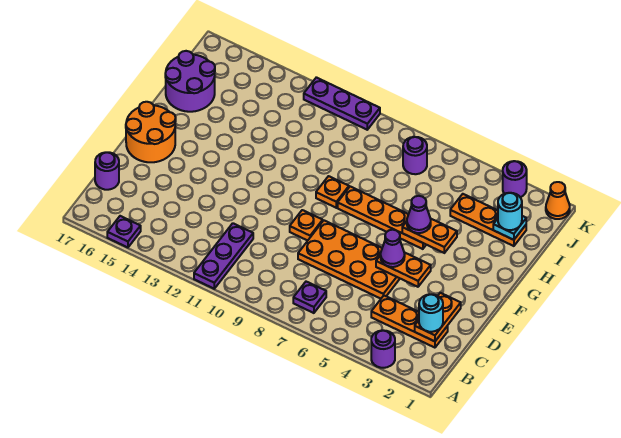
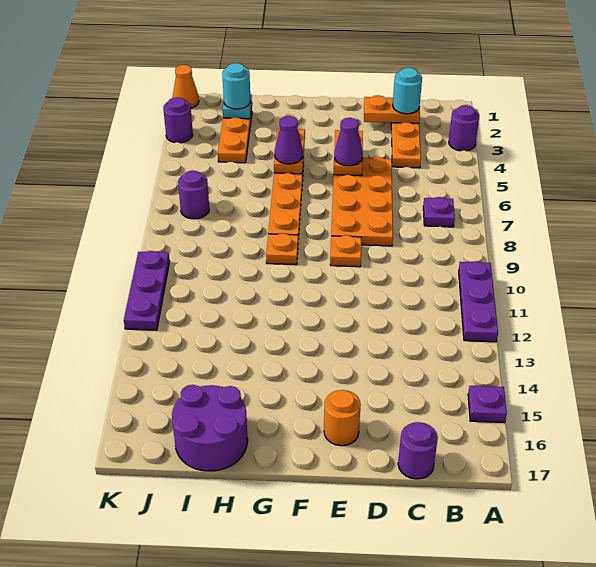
purple 1x3 plate [194,223,253,289] -> purple 1x3 plate turned to [459,261,498,342]
orange 2x2 round brick [126,102,176,162] -> orange 1x1 round brick [324,390,361,446]

